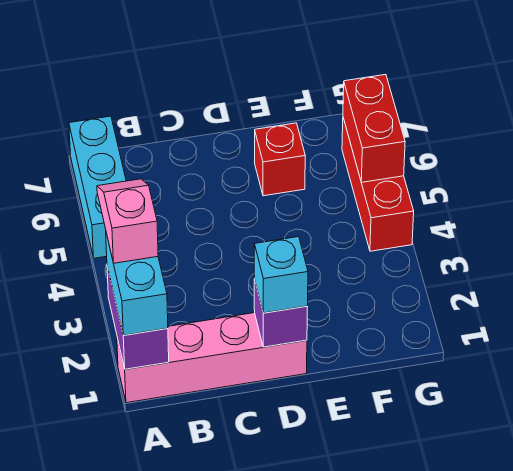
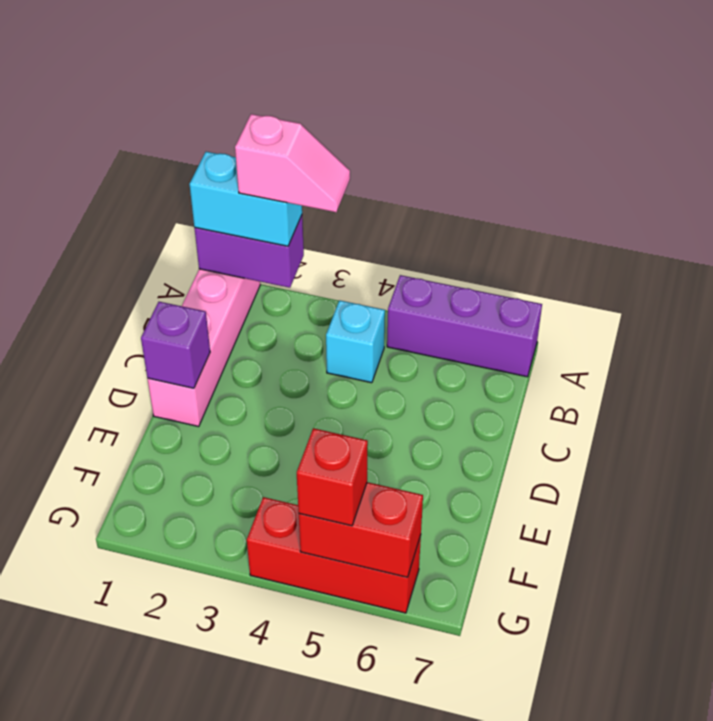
cyan 1x3 brick [69,116,126,258] -> purple 1x3 brick [387,275,542,377]
cyan 1x1 brick [254,237,308,313] -> cyan 1x1 brick moved to [326,300,385,383]
red 1x1 brick [255,123,305,196] -> red 1x1 brick moved to [297,428,368,526]

